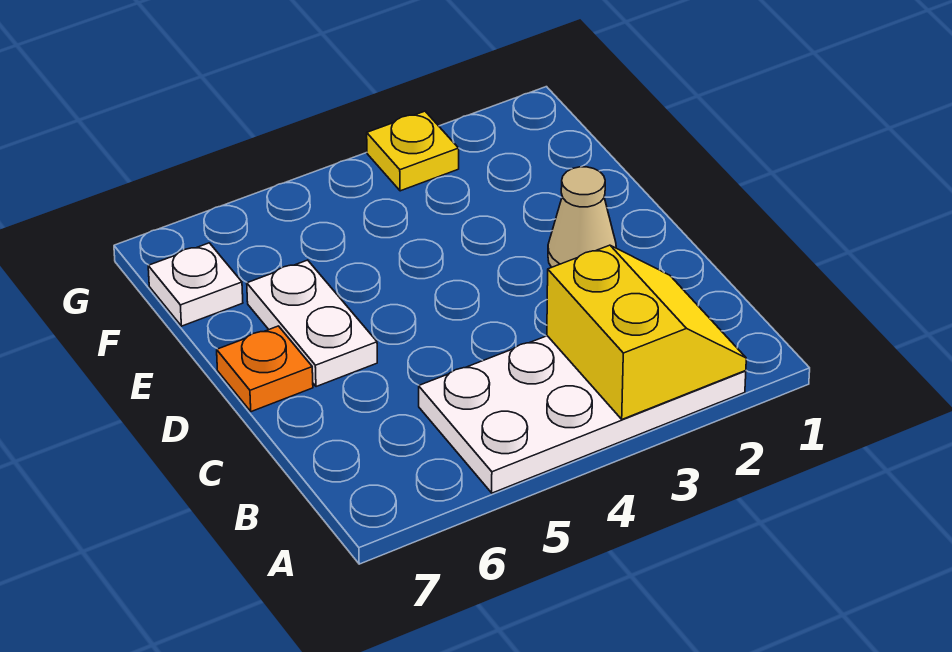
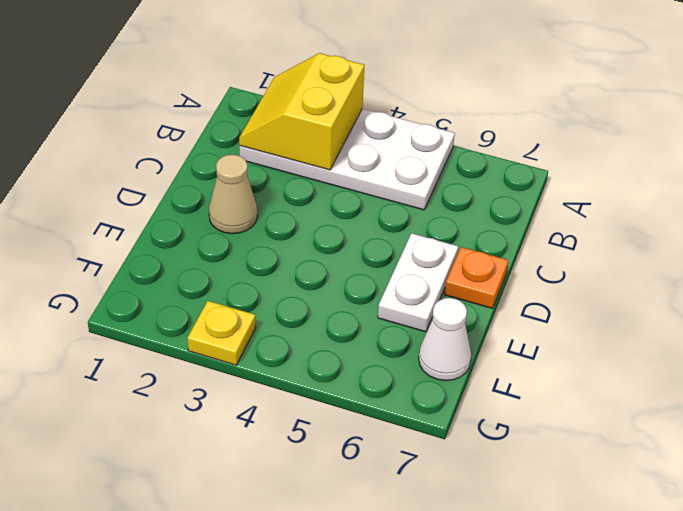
white 1x1 plate [148,243,243,326] -> white 1x1 cone [419,298,471,381]

